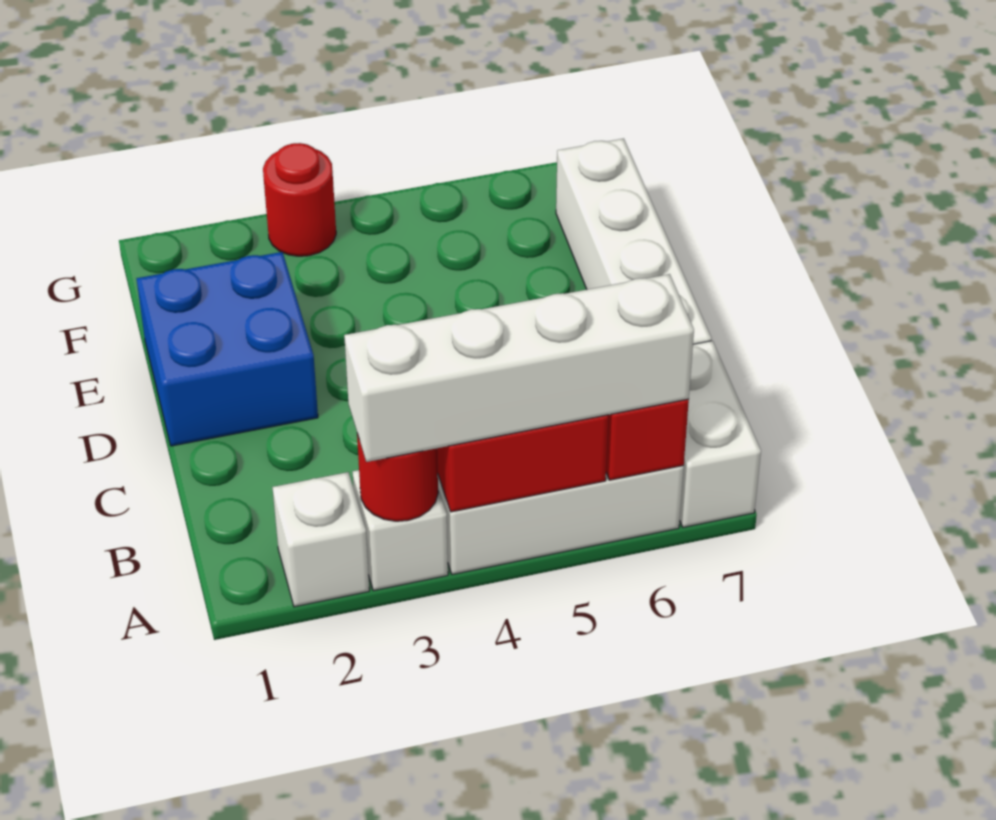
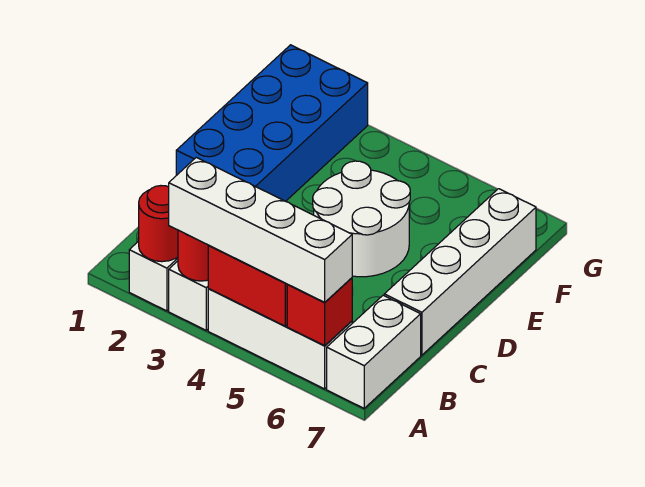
blue 2x2 brick [136,252,318,446] -> blue 2x4 brick [176,45,368,201]
none -> white 2x2 round brick [313,161,410,277]
red 1x1 round brick [263,143,336,256] -> red 1x1 round brick moved to [139,186,178,262]

